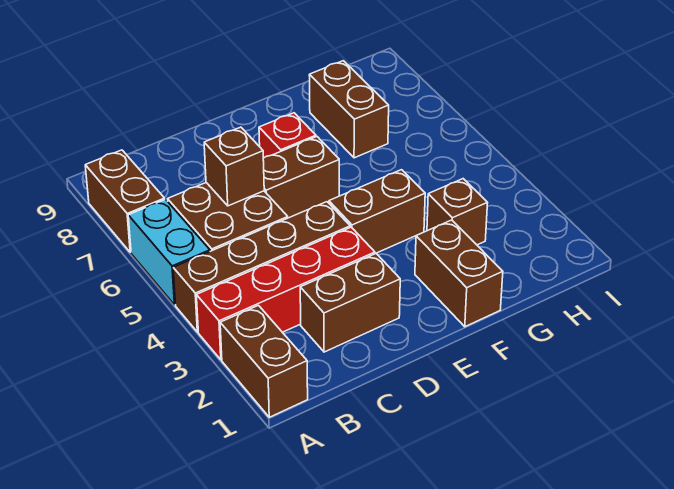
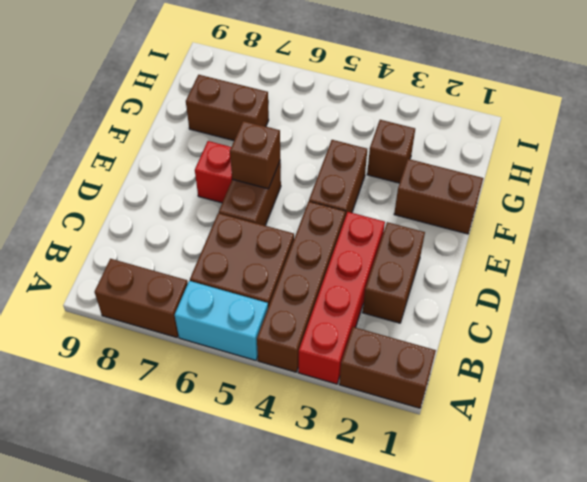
brown 1x1 brick [204,127,264,206] -> brown 1x1 brick moved to [230,121,280,189]

